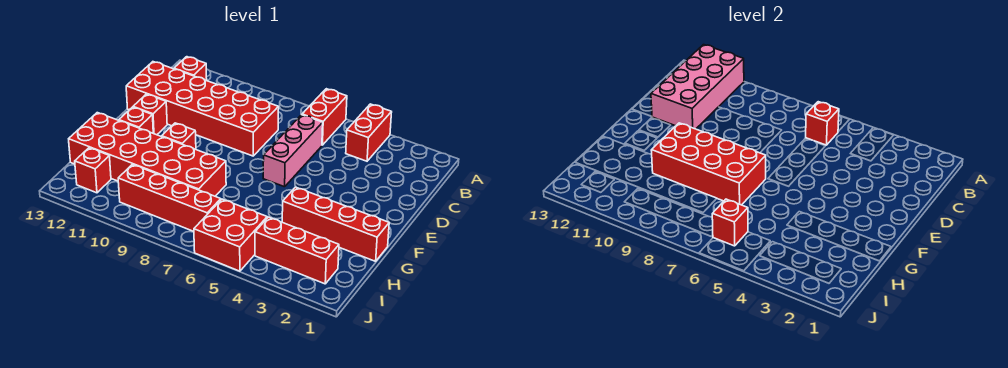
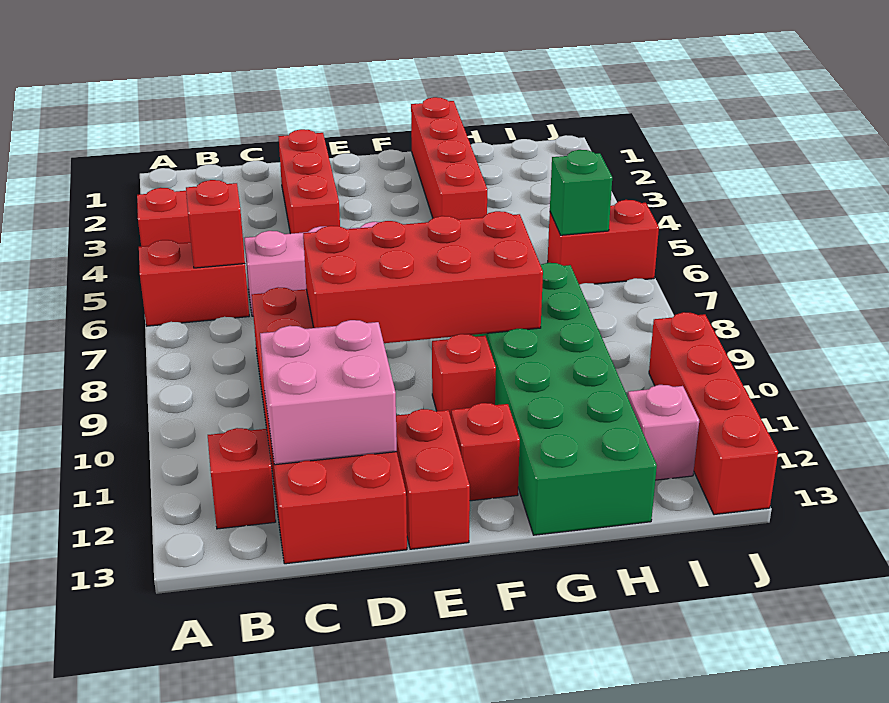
pink 2x4 brick [651,45,744,129] -> pink 2x2 brick [260,320,397,465]
red 1x1 brick [133,94,167,135] -> red 1x2 brick [396,409,470,549]
red 2x4 brick [651,123,766,205] -> red 2x4 brick turned to [303,211,543,343]
red 2x6 brick [69,113,226,196] -> green 2x6 brick [472,263,657,535]
red 1x3 brick [255,217,339,284] -> red 1x3 brick moved to [278,129,340,234]
red 2x2 brick [194,199,267,271] -> red 1x2 brick [548,200,659,284]
red 1x1 brick [712,199,748,246] -> green 1x1 brick [550,150,612,235]
red 1x4 brick [118,164,221,231] -> red 1x4 brick moved to [649,312,778,515]
red 1x1 brick [75,148,111,193] -> pink 1x1 brick [628,385,699,480]

